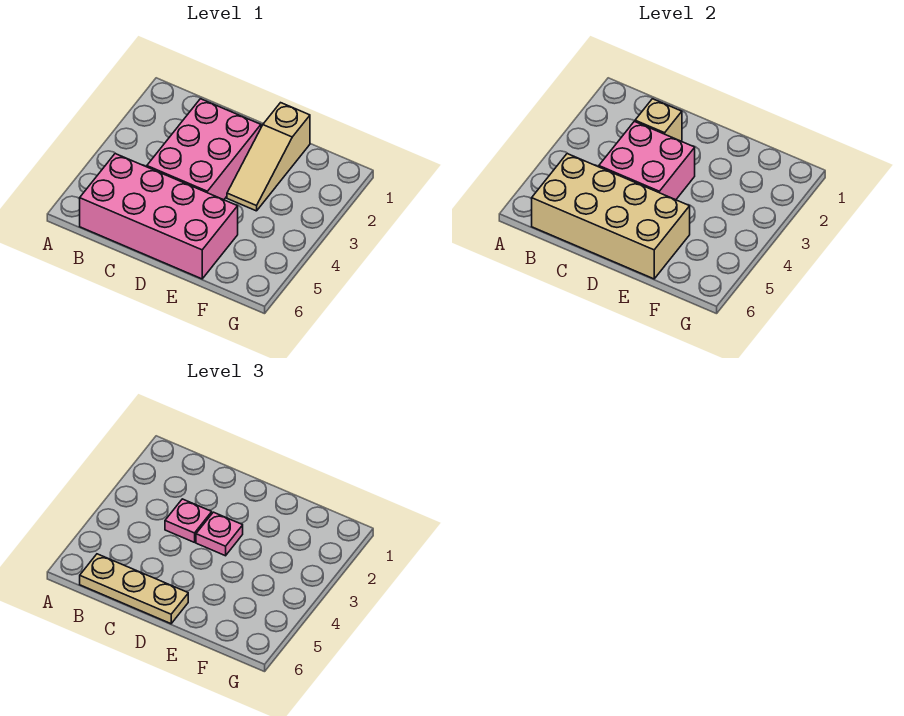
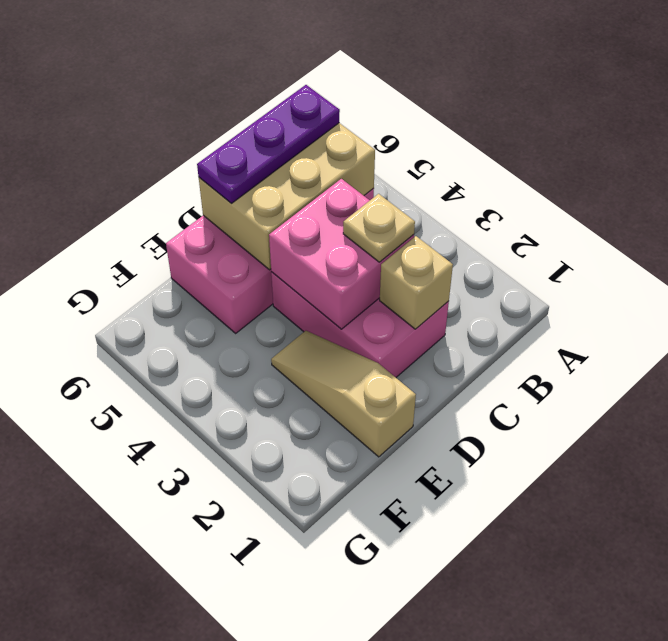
tan 2x4 brick [532,154,690,279] -> tan 2x3 brick [199,123,375,270]
tan 1x3 plate [80,554,188,624] -> purple 1x3 plate [197,85,340,203]
pink 1x1 plate [165,499,212,542] -> tan 1x1 plate [343,194,415,262]
pink 1x1 plate [196,512,243,556] -> none

